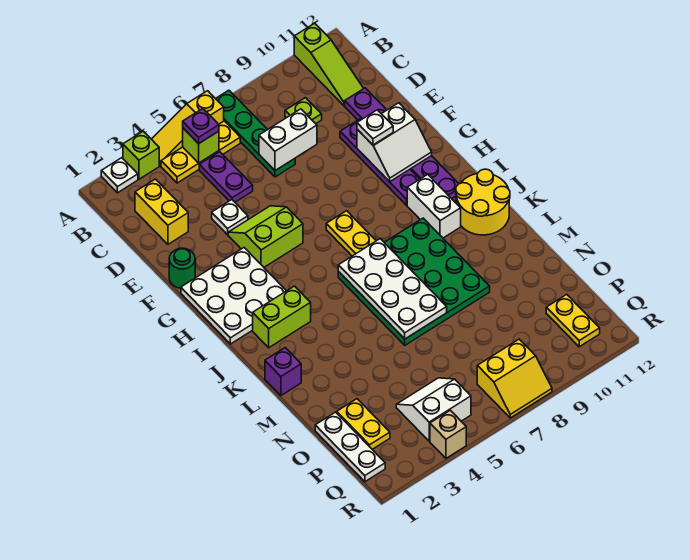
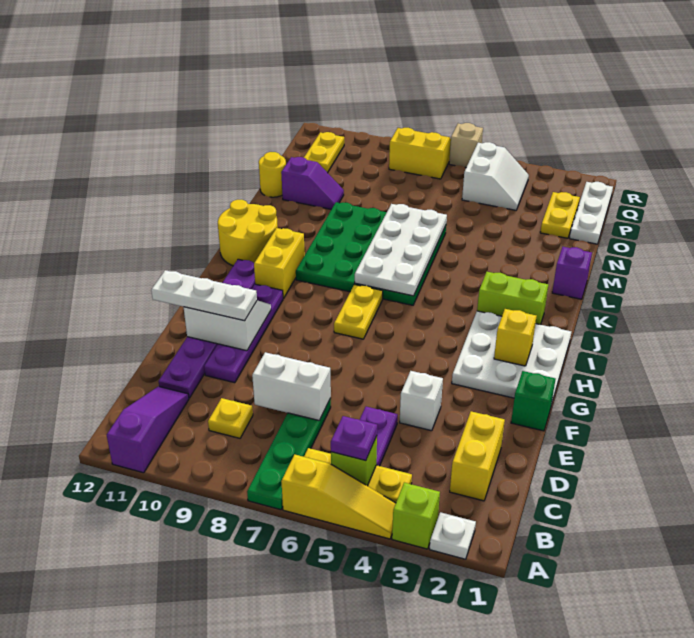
lime 1x3 slope [294,23,364,106] -> purple 1x3 slope [107,386,189,473]
lime 1x1 plate [285,98,322,124] -> yellow 1x1 plate [208,398,253,438]
white 1x1 plate [212,200,248,235] -> white 1x1 brick [400,371,443,431]
green 1x1 round brick [169,248,195,288] -> green 1x1 brick [511,371,555,431]
lime 2x2 slope [228,206,303,267] -> none
white 1x1 plate [357,110,393,145] -> white 1x3 plate [151,270,257,321]
none -> yellow 1x1 brick [494,309,536,366]
white 1x2 brick [407,174,461,238] -> yellow 1x2 brick [254,228,305,299]
none -> purple 1x2 slope [281,157,344,209]
none -> yellow 1x1 round brick [259,152,286,197]
white 2x2 slope [396,378,471,441] -> white 2x2 slope turned to [462,142,529,210]
tan 1x1 brick [430,410,466,458] -> tan 1x1 brick moved to [449,123,483,168]

